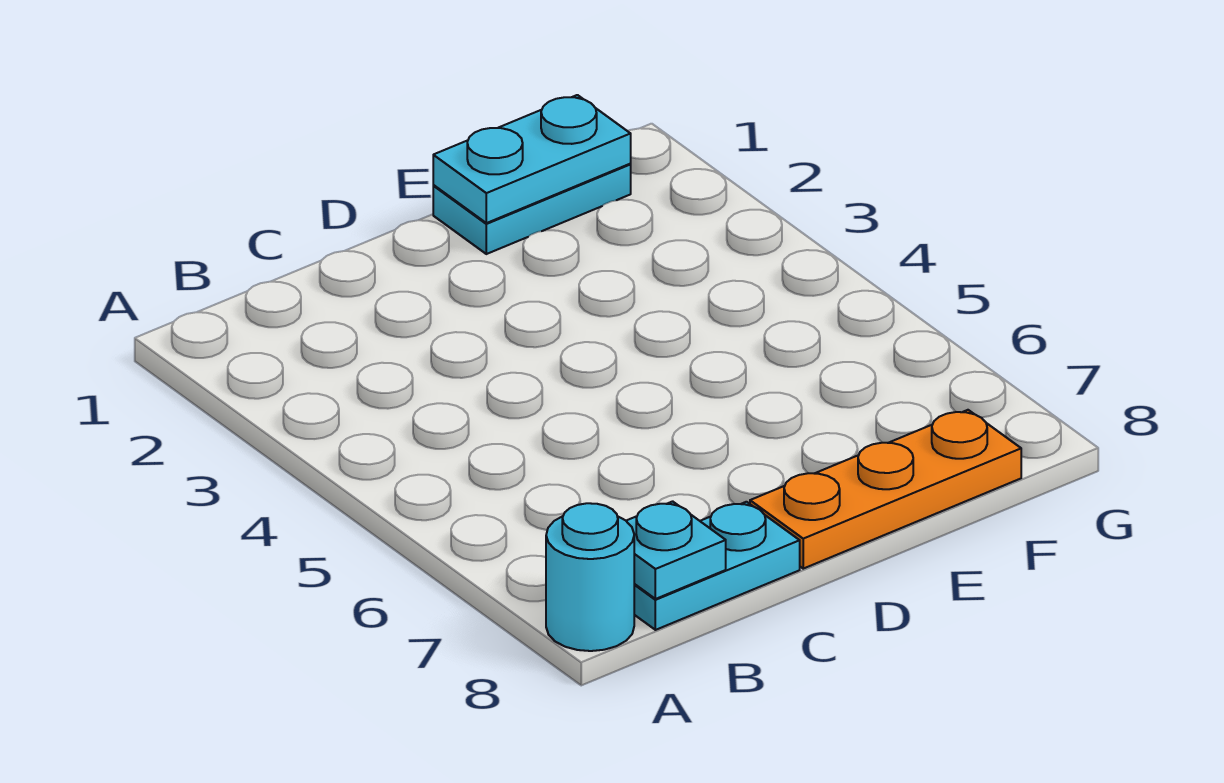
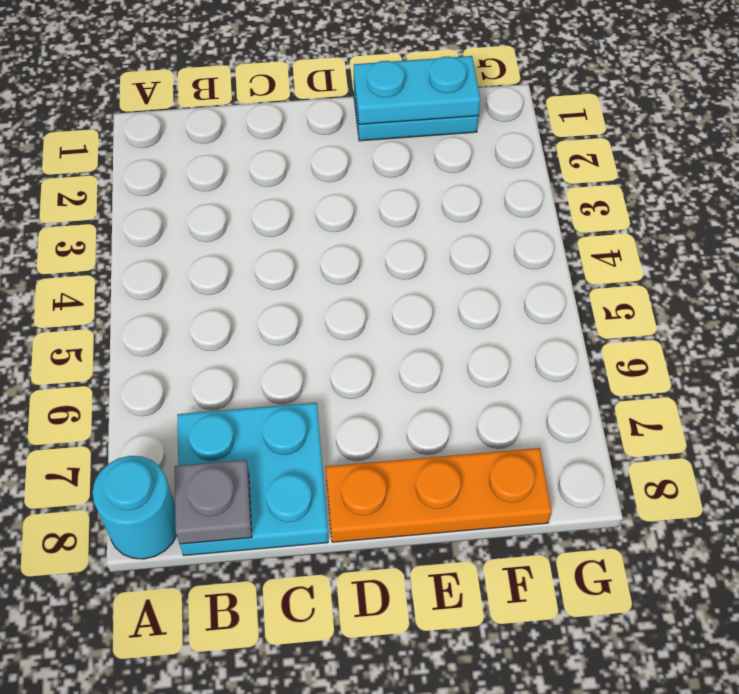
cyan 1x2 plate [634,502,800,630] -> cyan 2x2 plate [177,403,328,555]
cyan 1x1 plate [626,501,726,599] -> grey 1x1 plate [175,460,252,544]

